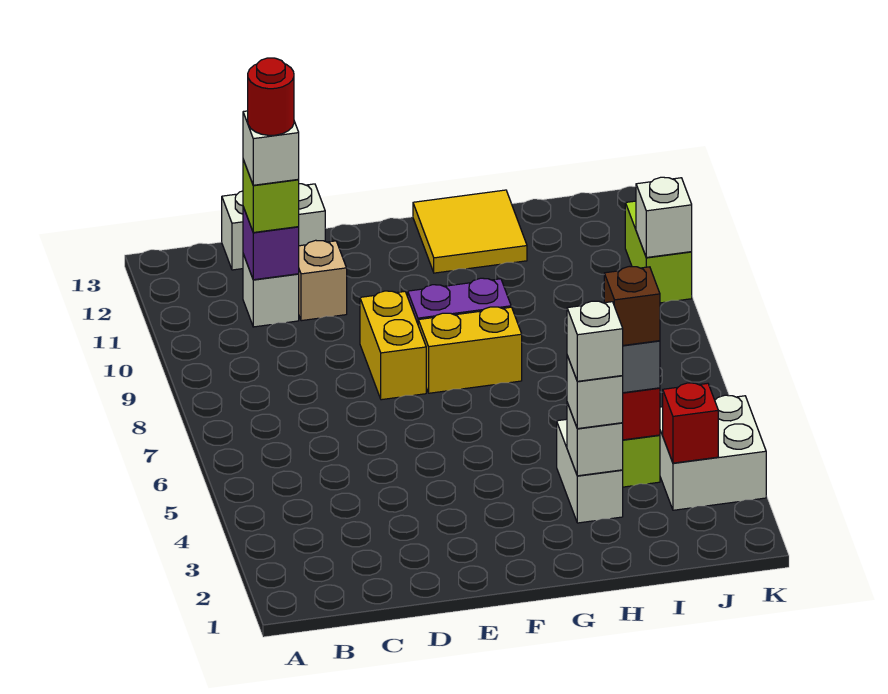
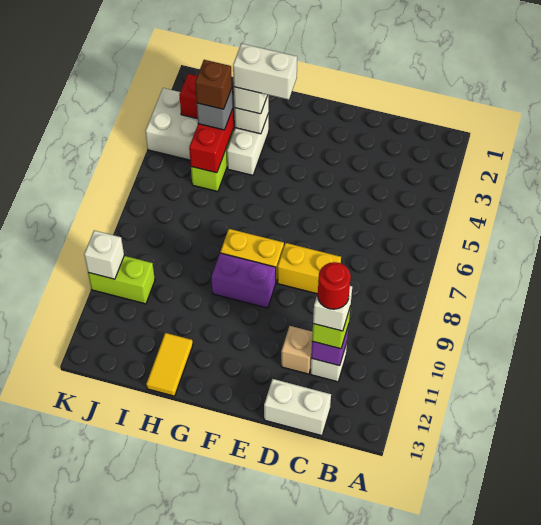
yellow 1x2 brick [360,291,426,400] -> yellow 1x2 brick turned to [277,243,341,294]
yellow 2x2 tile [413,190,527,273] -> yellow 1x2 tile [146,333,193,396]
white 1x1 brick [567,301,623,381] -> white 1x2 brick [233,43,297,100]
lime 1x2 brick [625,201,692,303] -> lime 1x2 brick turned to [88,256,155,304]

